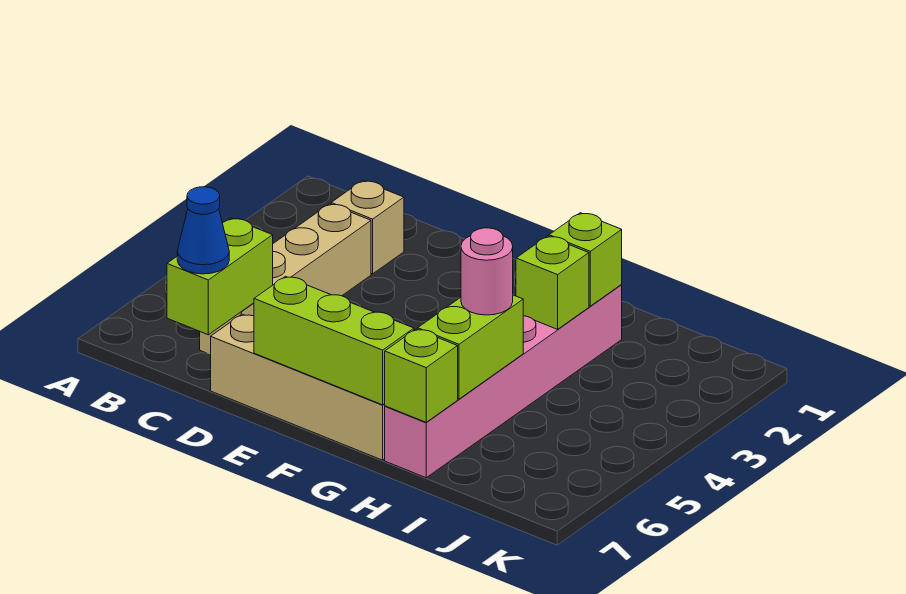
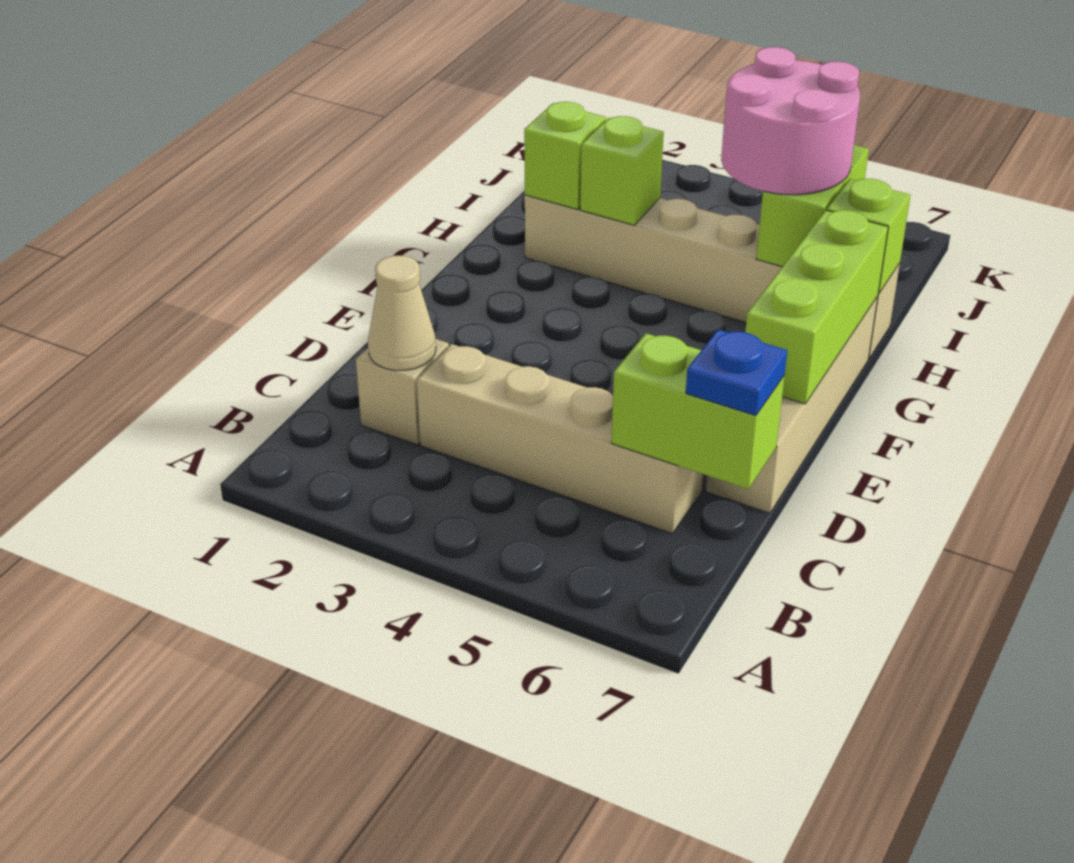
none -> tan 1x1 cone [368,256,436,370]
blue 1x1 cone [177,187,229,274] -> blue 1x1 plate [686,330,787,416]
pink 1x6 brick [385,285,622,478] -> tan 1x6 brick [525,195,900,359]
lime 1x2 brick [418,295,523,399] -> lime 1x2 brick turned to [756,145,869,267]
pink 1x1 round brick [461,228,513,315] -> pink 2x2 round brick [721,47,860,195]

